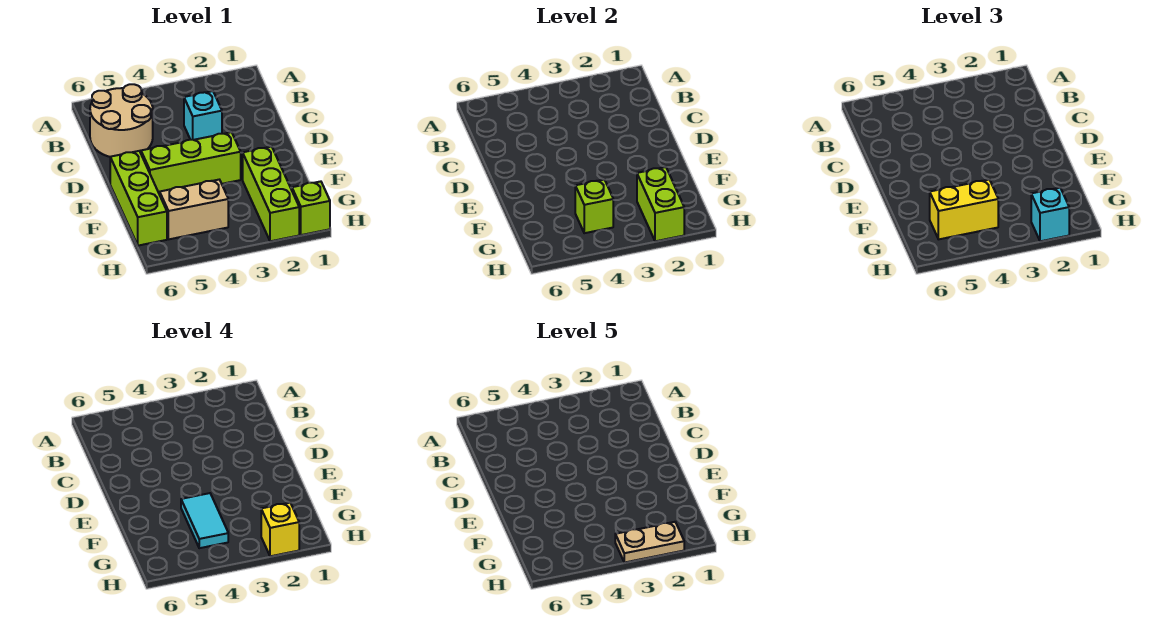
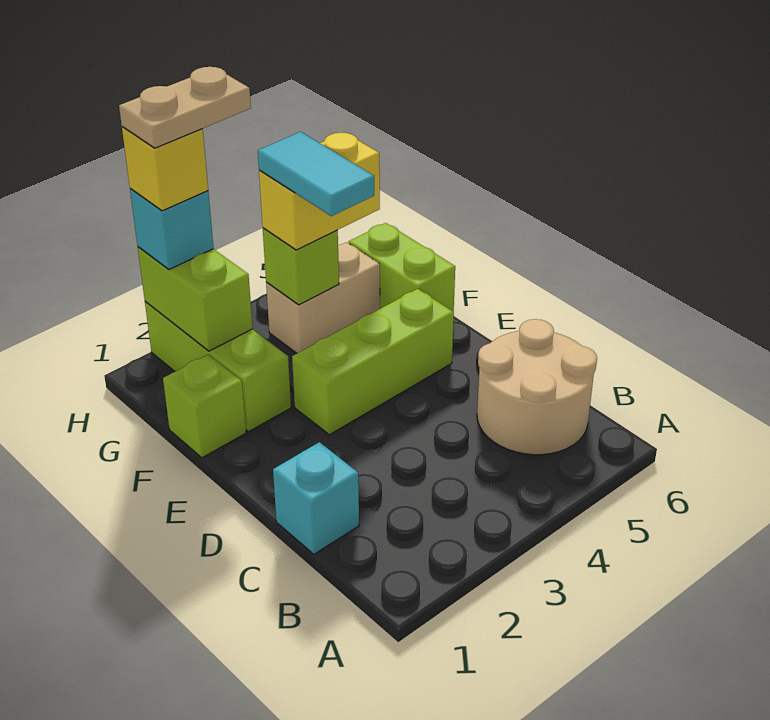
cyan 1x1 brick [184,91,222,140] -> cyan 1x1 brick moved to [273,442,359,554]
lime 1x3 brick [110,151,167,246] -> lime 1x2 brick [349,223,455,312]
lime 1x1 brick [292,181,330,235] -> lime 1x1 brick moved to [163,355,246,458]

